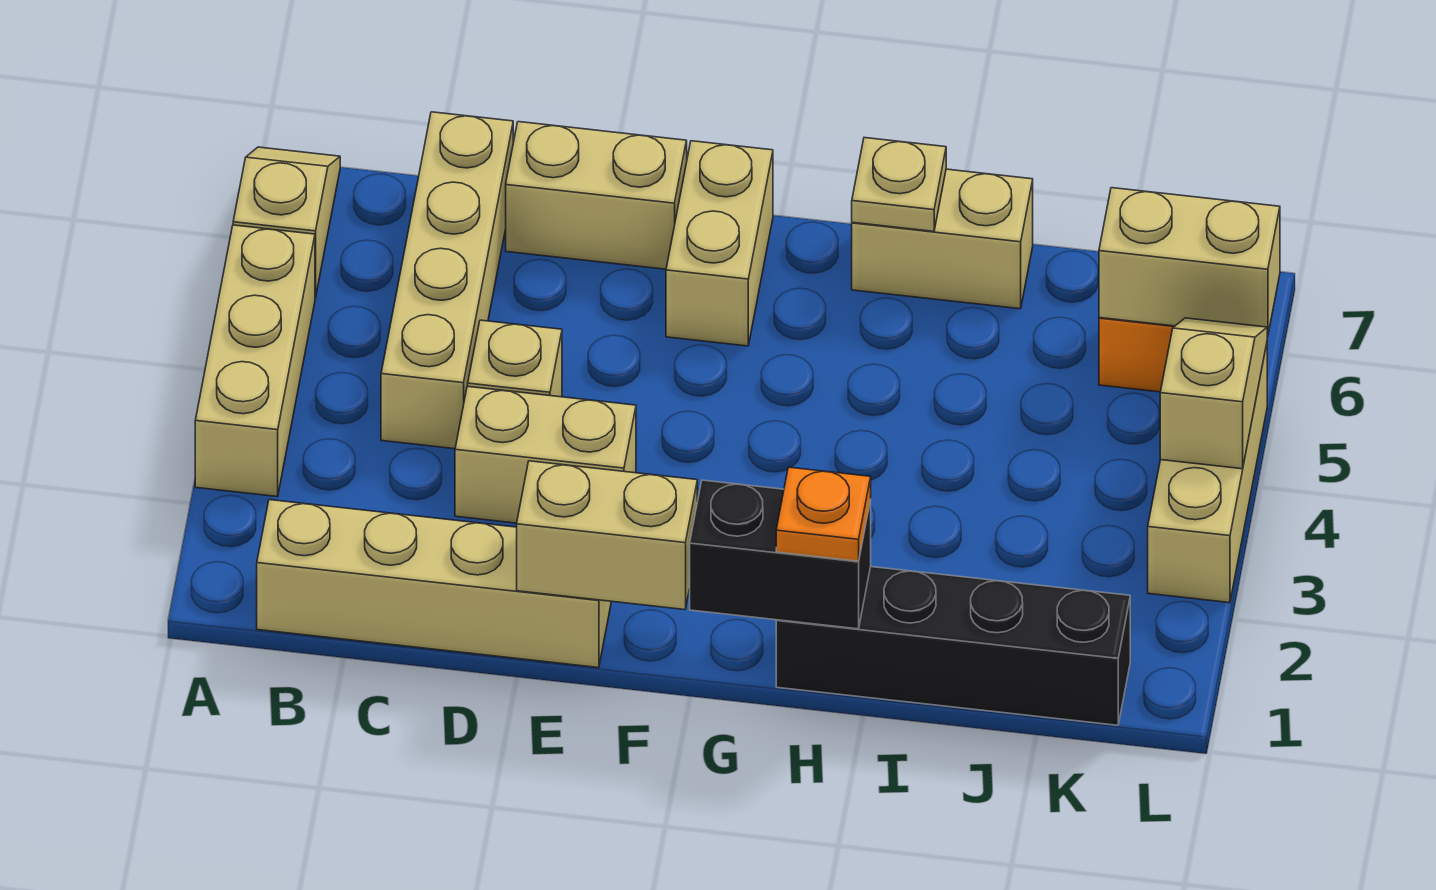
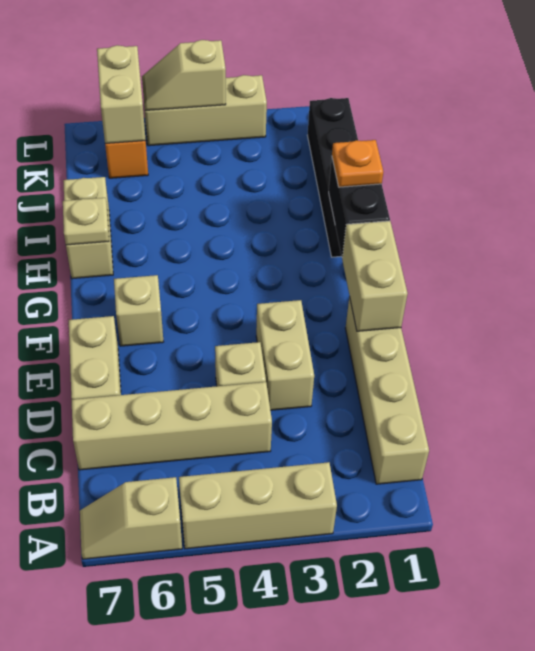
tan 1x2 brick [666,141,773,346] -> tan 1x1 brick [114,275,164,346]

